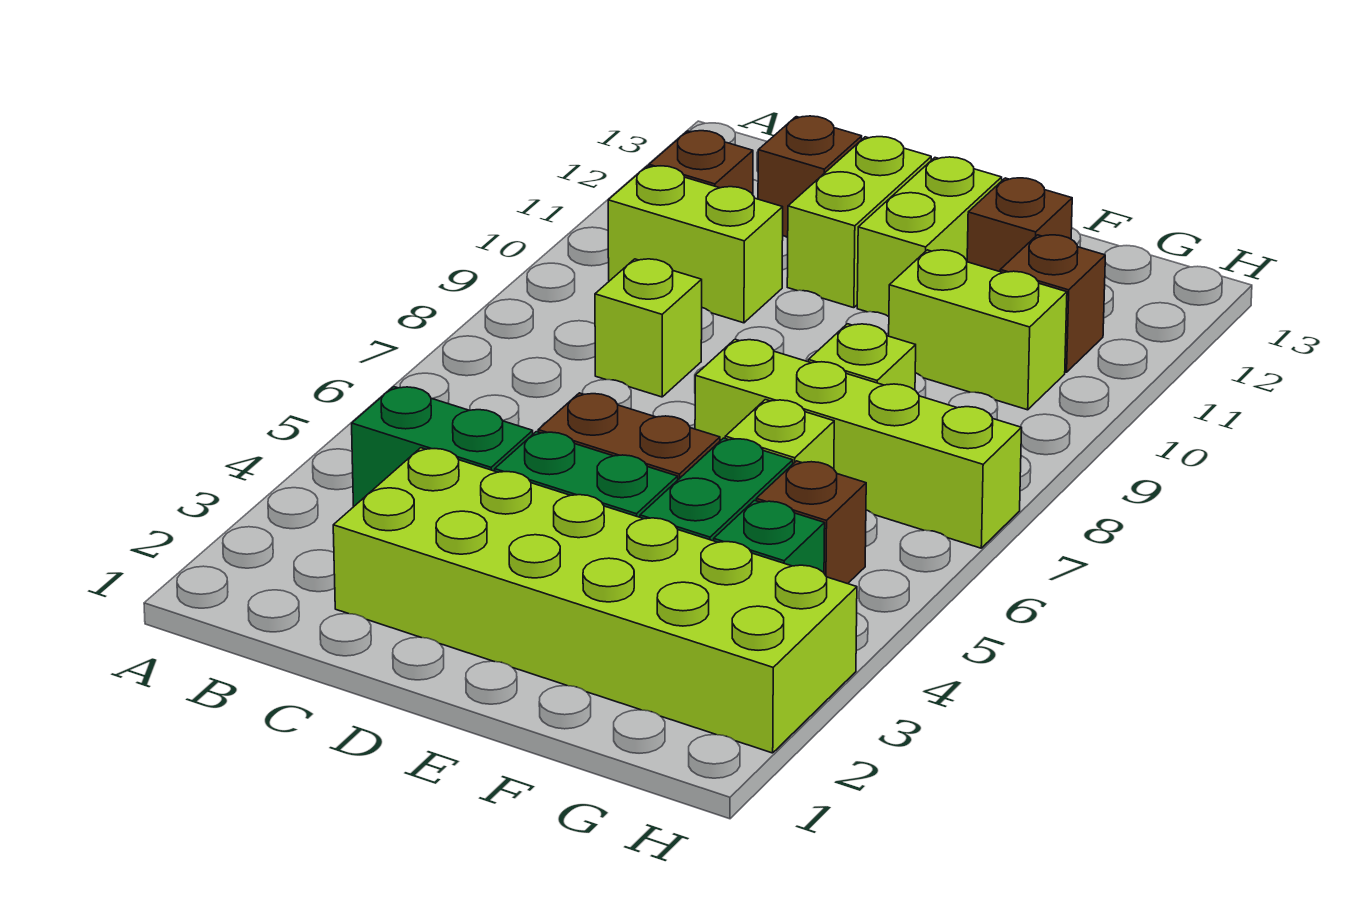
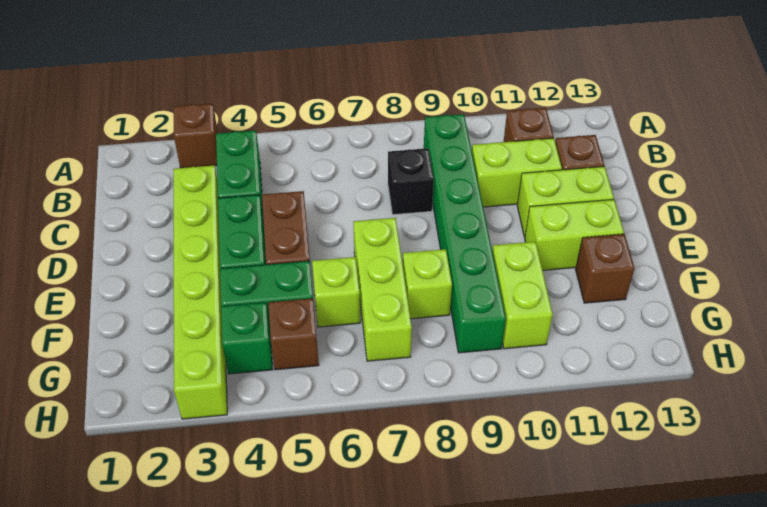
none -> green 1x6 brick [424,114,506,353]
lime 1x2 brick [608,166,783,323] -> lime 1x2 brick turned to [472,138,562,207]
lime 2x6 brick [333,448,857,753] -> lime 1x6 brick [174,165,227,419]
lime 1x1 brick [595,259,702,397] -> black 1x1 brick [388,148,434,215]
lime 1x4 brick [695,339,1022,548] -> lime 1x3 brick [354,218,412,361]
brown 1x1 brick [1000,235,1105,372] -> brown 1x1 brick moved to [174,104,218,168]

